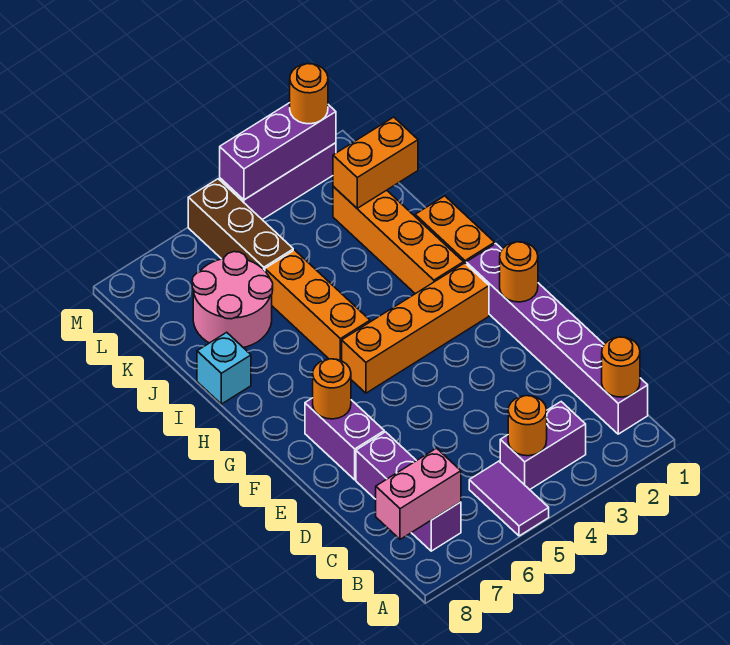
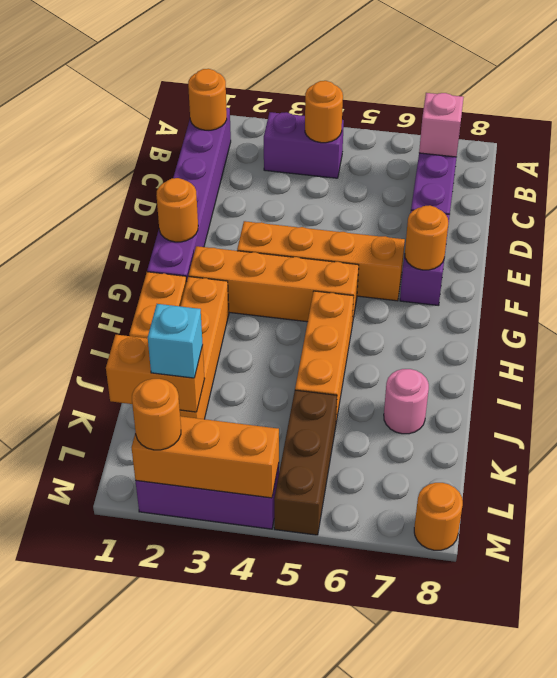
purple 1x2 tile [469,461,549,536] -> none
pink 1x2 brick [376,448,461,539] -> pink 1x1 brick [419,93,464,157]
none -> orange 1x4 brick [237,221,405,301]
cyan 1x1 brick [197,332,251,404] -> cyan 1x1 brick moved to [148,304,203,378]
pink 2x2 round brick [192,252,273,348] -> pink 1x1 round brick [384,369,429,434]
purple 1x3 brick [220,103,336,200] -> orange 1x3 brick [132,416,279,498]
none -> orange 1x1 round brick [414,483,463,550]

